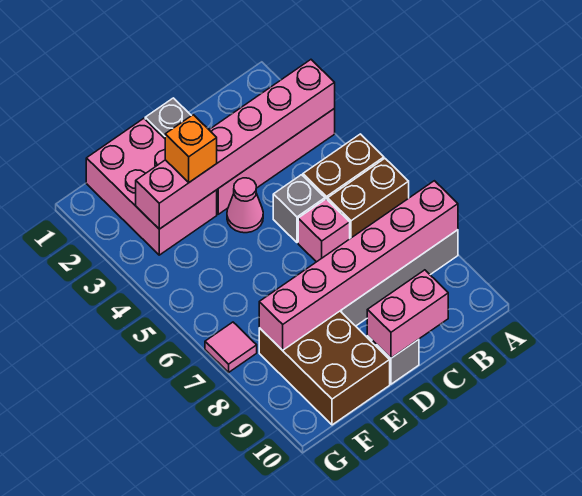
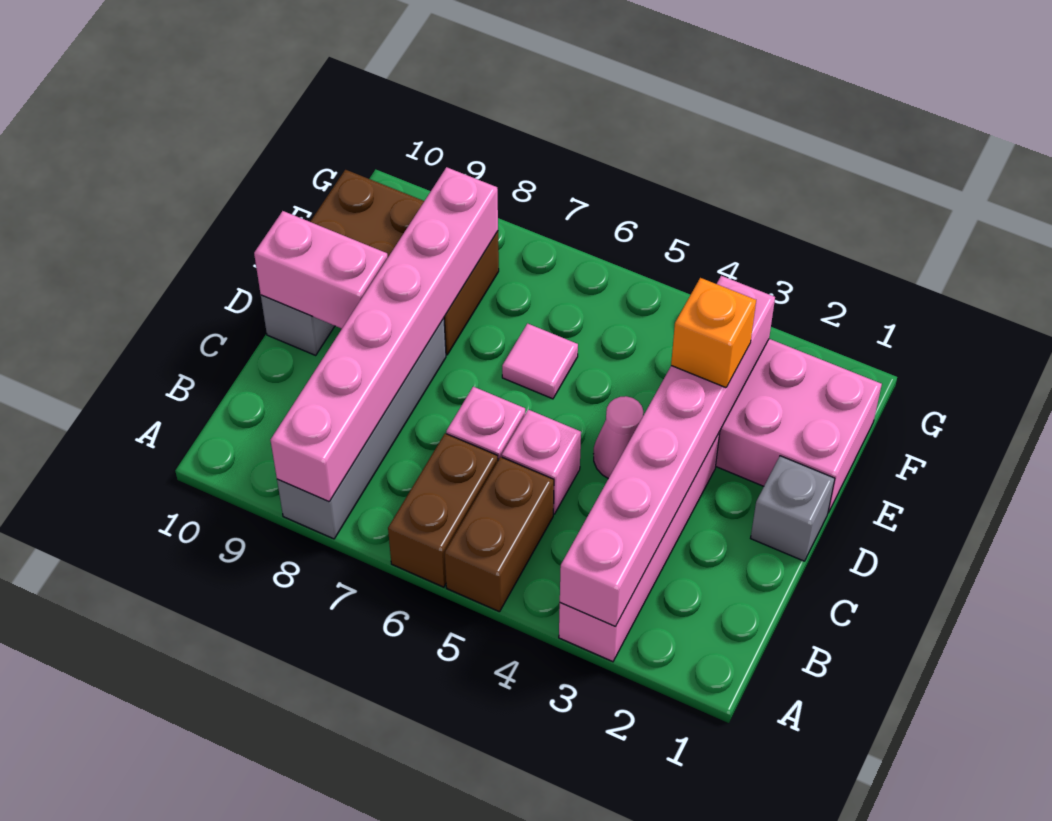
grey 1x1 brick [273,175,325,243] -> pink 1x1 brick [502,410,581,514]
pink 1x2 brick [367,270,448,358] -> pink 1x2 brick turned to [254,211,388,328]
pink 1x1 tile [205,322,257,372] -> pink 1x1 tile moved to [502,324,578,399]

